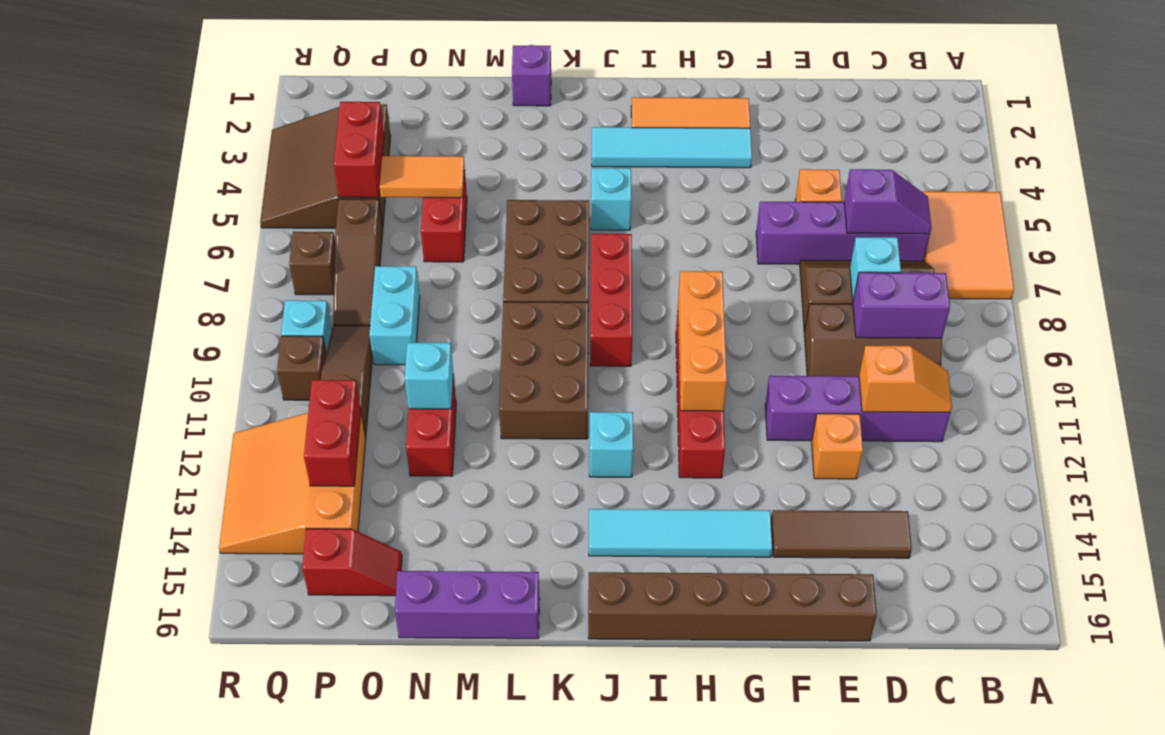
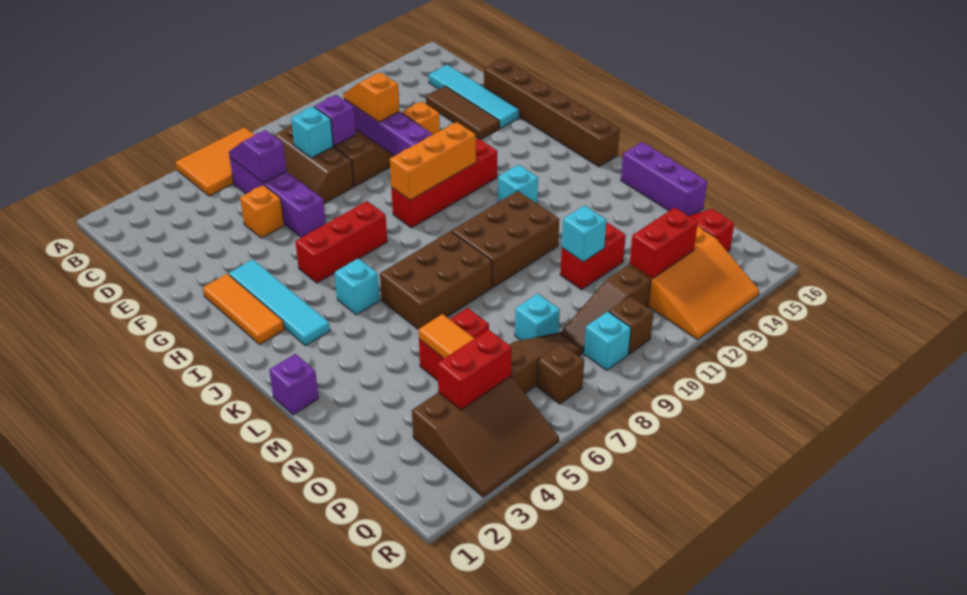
purple 1x2 brick [853,272,950,338] -> purple 1x1 brick [314,95,356,146]
cyan 1x4 tile [589,509,772,557] -> cyan 1x4 tile moved to [428,65,519,128]
red 1x3 brick [590,234,632,366] -> red 1x3 brick moved to [295,201,387,283]
cyan 1x2 brick [369,266,420,365] -> cyan 1x1 brick [515,294,560,340]

